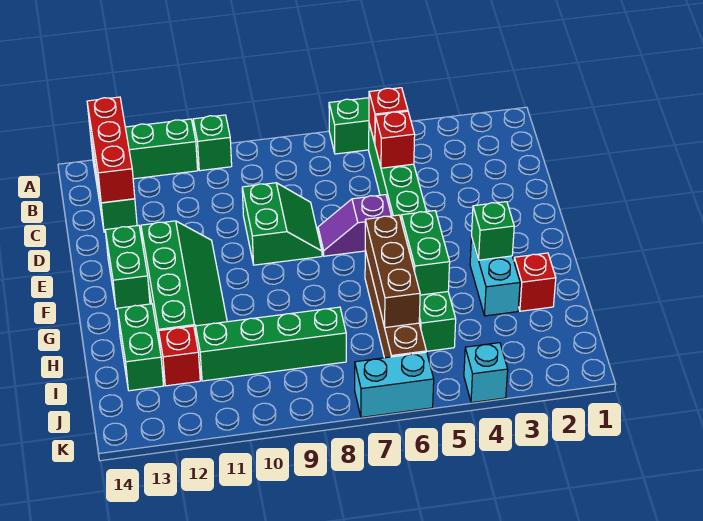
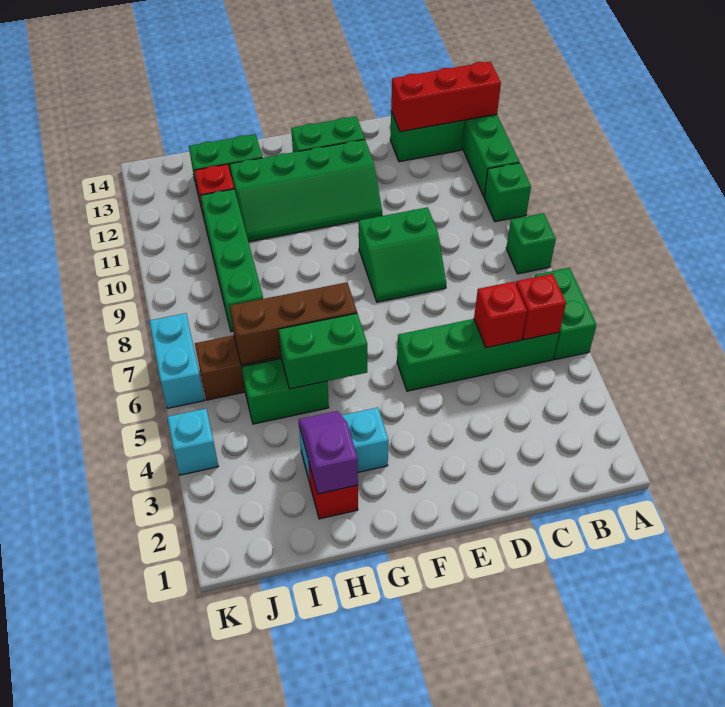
purple 1x2 slope [318,195,391,256] -> purple 1x2 slope moved to [299,411,358,494]
green 1x1 brick [472,202,514,260] -> green 1x1 brick moved to [506,213,556,274]

